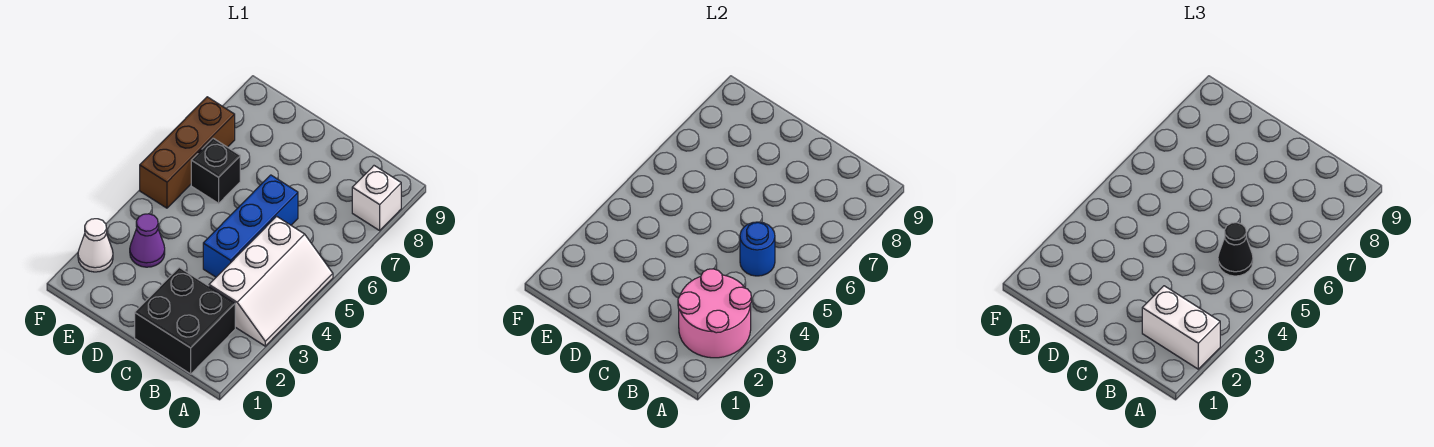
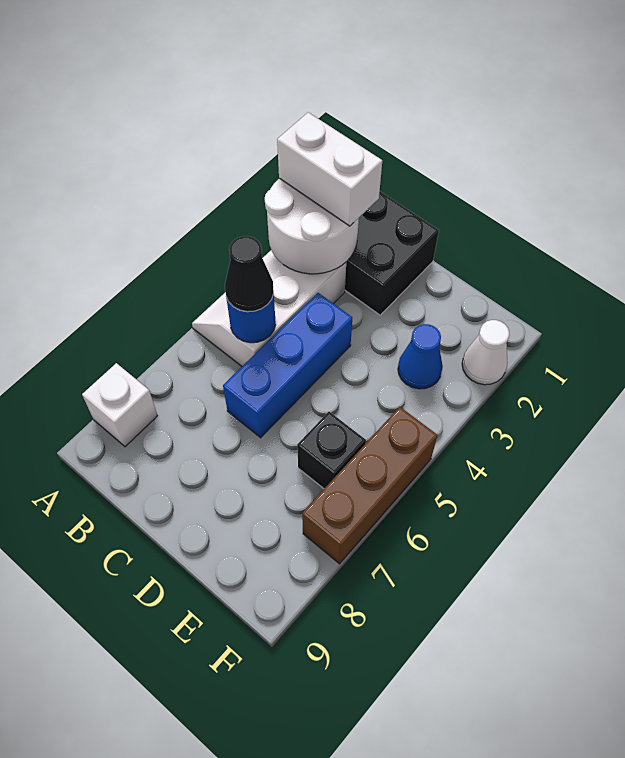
pink 2x2 round brick [678,269,751,358] -> white 2x2 round brick [265,178,359,274]
purple 1x1 cone [130,214,165,267] -> blue 1x1 cone [398,324,443,389]

